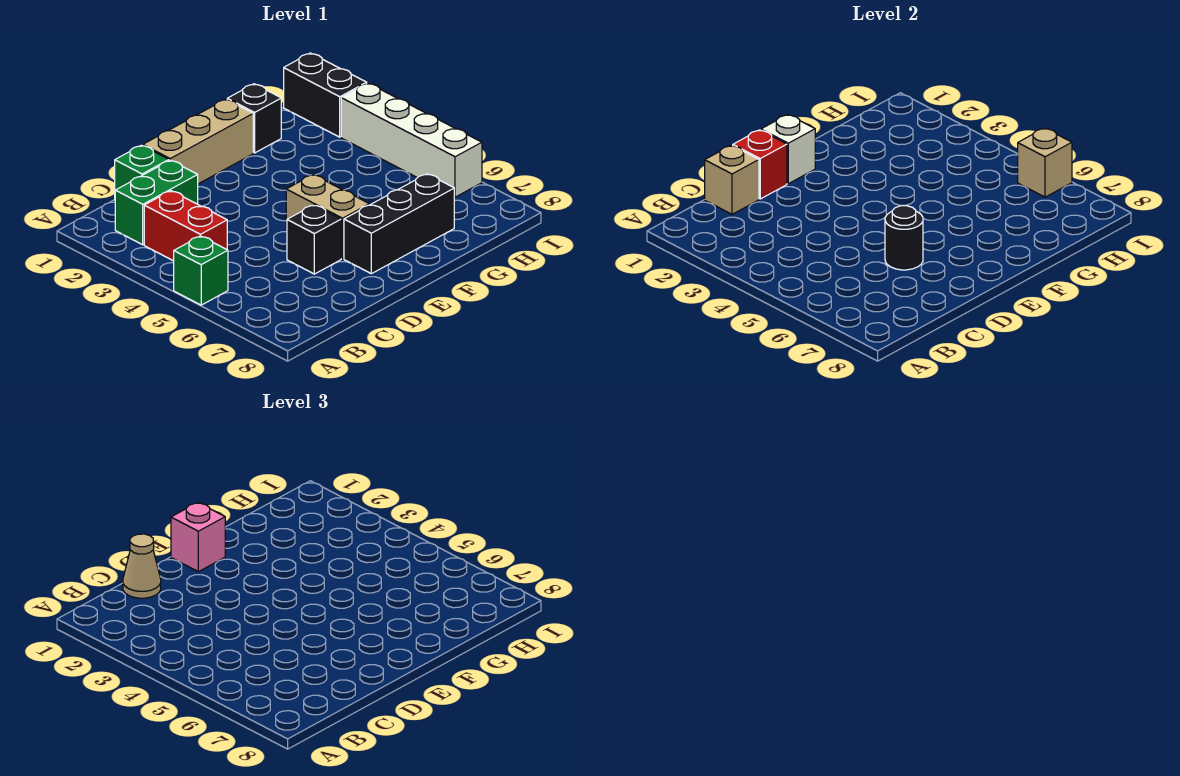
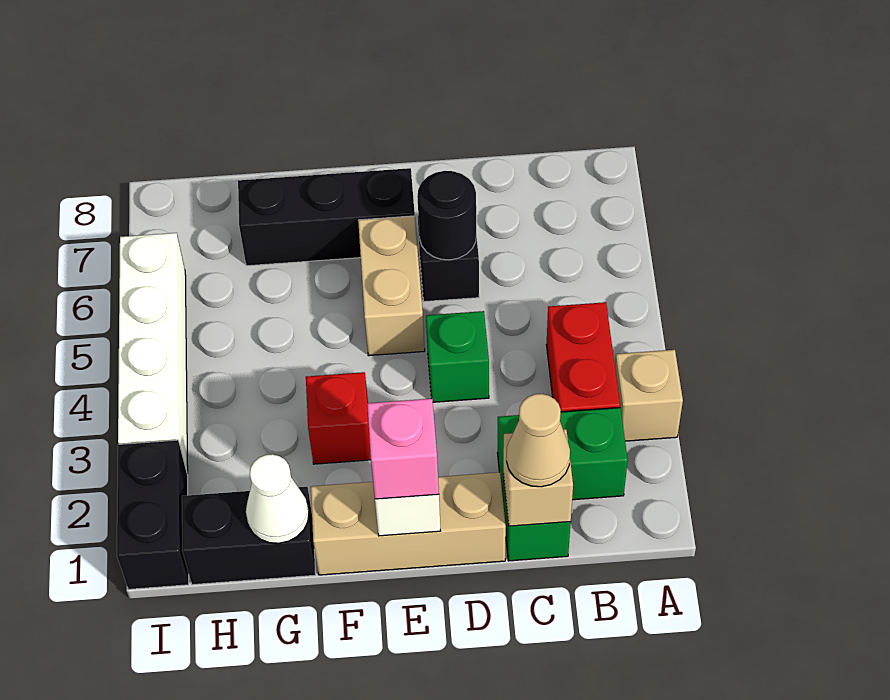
green 1x1 brick [174,236,228,305] -> green 1x1 brick moved to [426,311,489,402]
red 1x1 brick [733,130,787,199] -> red 1x1 brick moved to [306,372,371,464]
black 1x1 brick [227,84,281,153] -> black 1x2 brick [182,487,316,585]
none -> white 1x1 cone [246,454,309,543]
tan 1x1 brick [1018,128,1072,197] -> tan 1x1 brick moved to [615,350,683,441]

